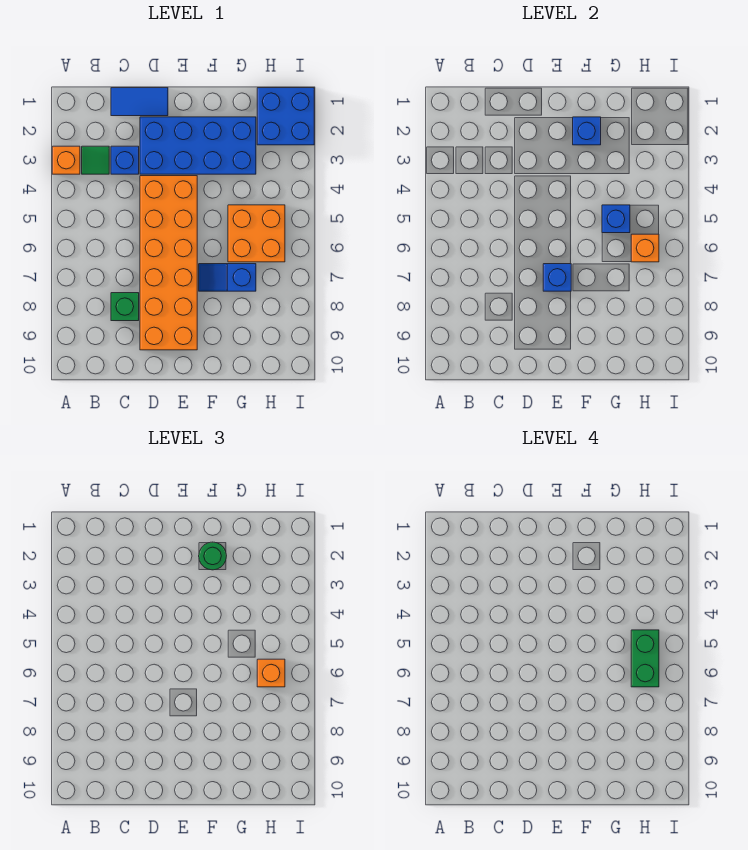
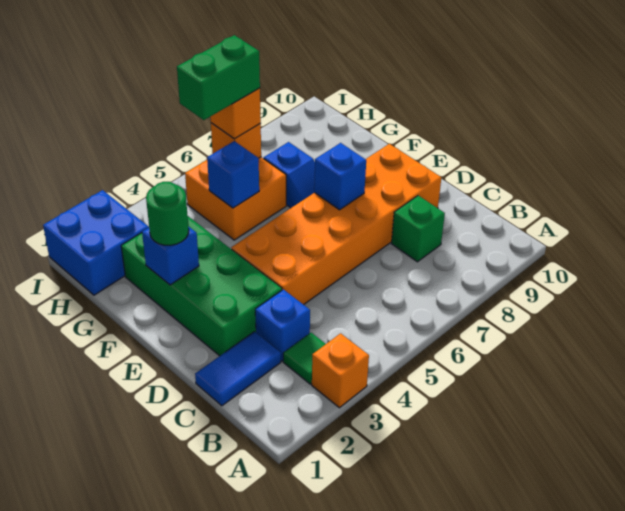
blue 1x2 tile [111,88,168,116] -> blue 1x2 tile turned to [195,332,281,406]
blue 2x4 brick [140,117,256,174] -> green 2x4 brick [121,216,282,356]

